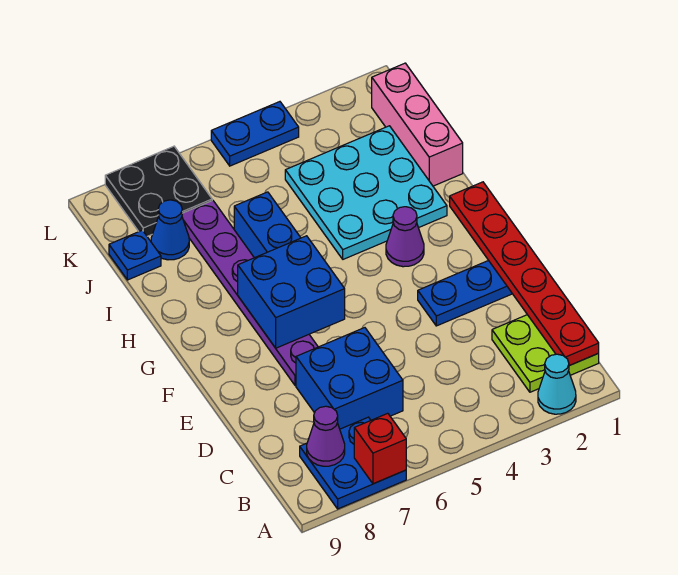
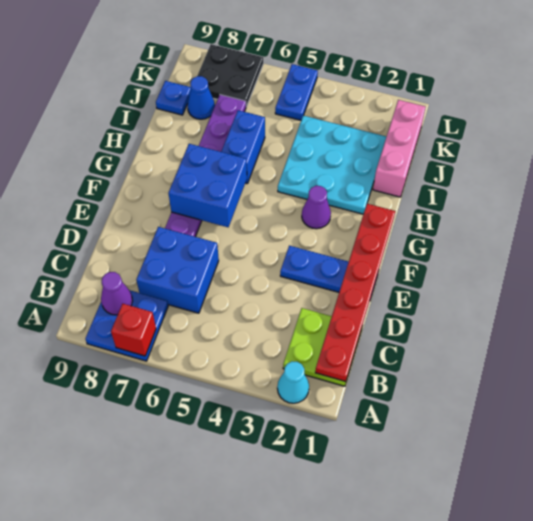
blue 1x2 plate [211,102,299,166] -> blue 1x2 plate turned to [275,64,318,120]

